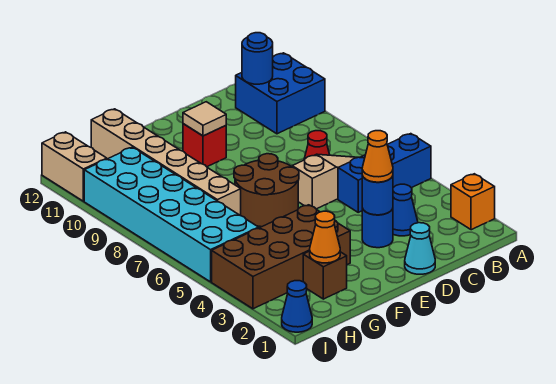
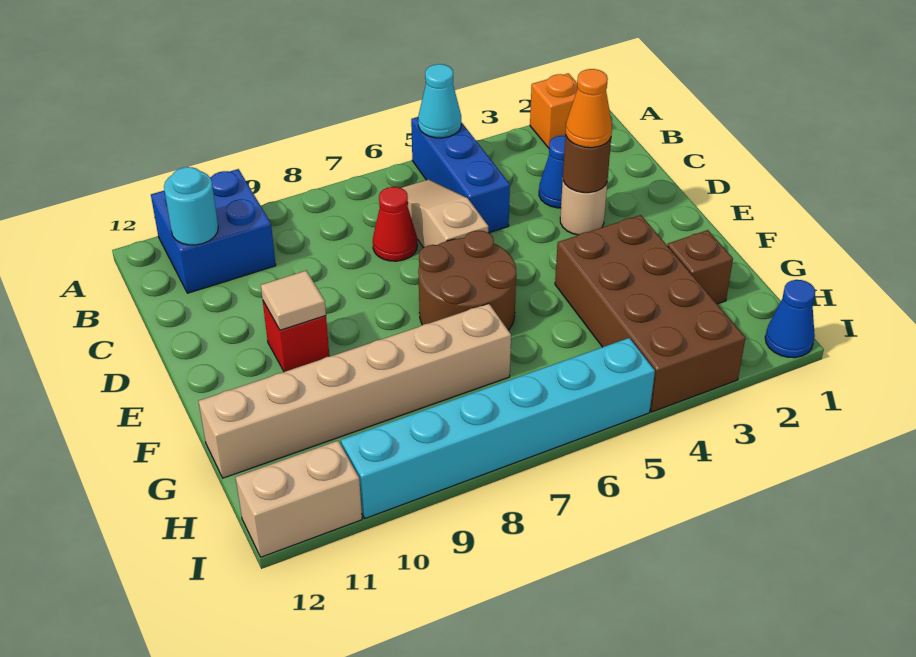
blue 1x1 round brick [242,33,273,84] -> cyan 1x1 round brick [164,167,218,245]
cyan 1x1 cone [405,223,435,274] -> cyan 1x1 cone moved to [418,64,461,138]
blue 1x1 round brick [362,208,393,248] -> tan 1x1 round brick [560,181,607,235]
blue 1x1 round brick [362,176,393,215] -> brown 1x1 round brick [563,134,611,193]
orange 1x1 cone [310,211,340,263] -> none
cyan 2x6 brick [84,147,259,282] -> cyan 1x6 brick [341,338,655,518]

